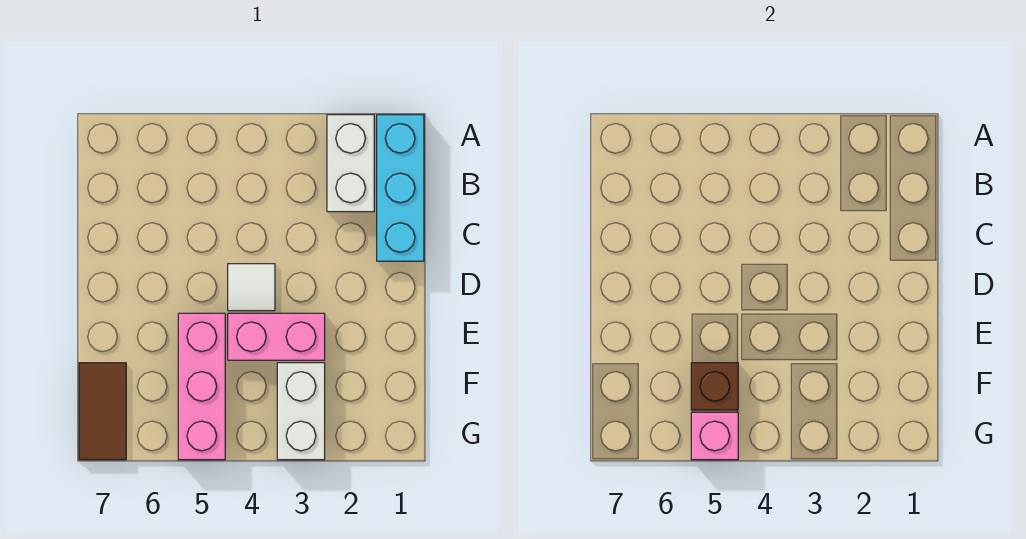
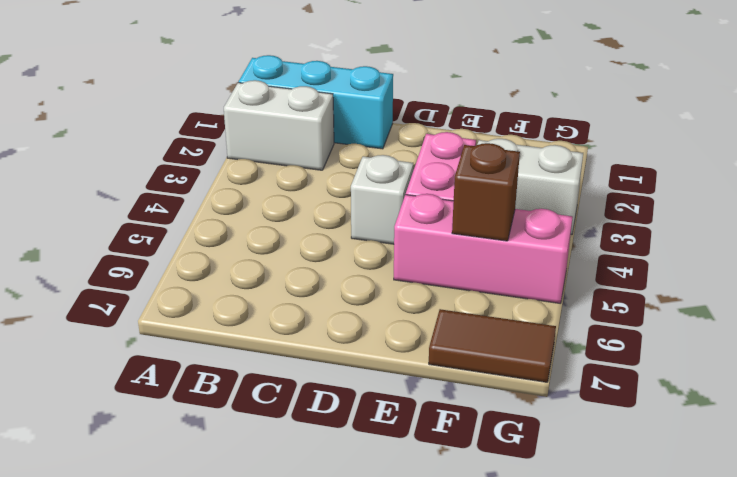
white 1x1 tile [228,264,275,311] -> white 1x1 brick [351,155,413,244]
pink 1x1 brick [691,412,738,460] -> none

